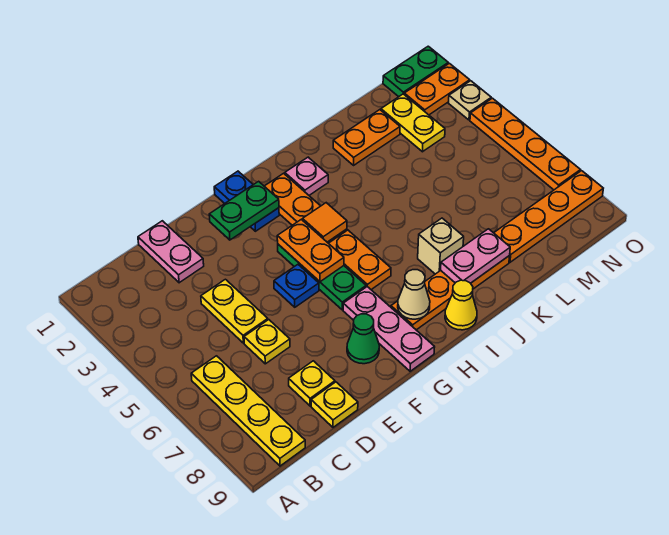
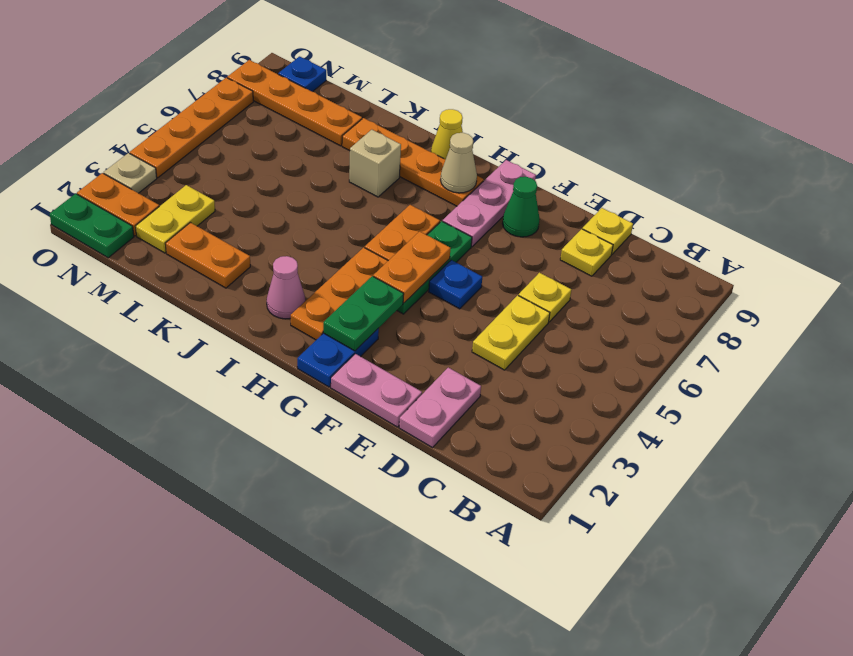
yellow 1x4 plate [191,356,305,466] -> none
green 1x2 plate [209,181,279,240] -> green 1x2 plate turned to [323,276,404,351]
orange 1x1 tile [303,203,347,242] -> none
pink 1x1 plate [285,157,328,195] -> pink 1x1 cone [267,256,305,319]
pink 1x2 plate [441,229,510,283] -> pink 1x2 plate moved to [331,354,422,427]
none -> blue 1x1 plate [278,56,326,92]

